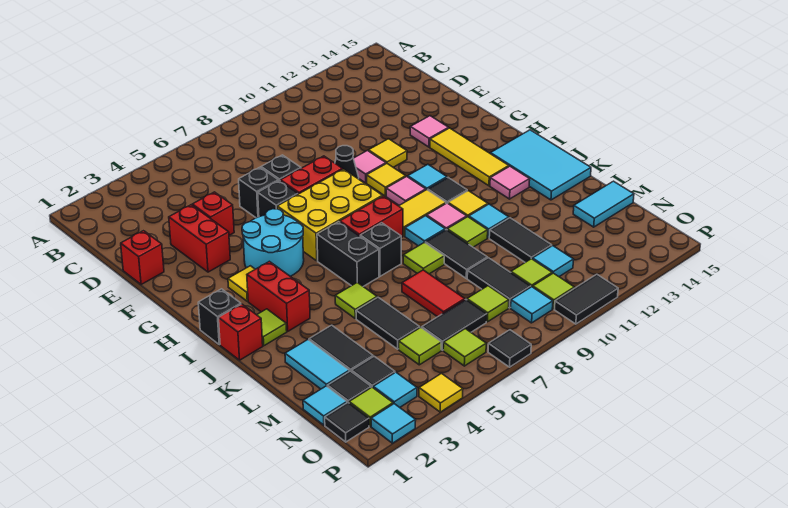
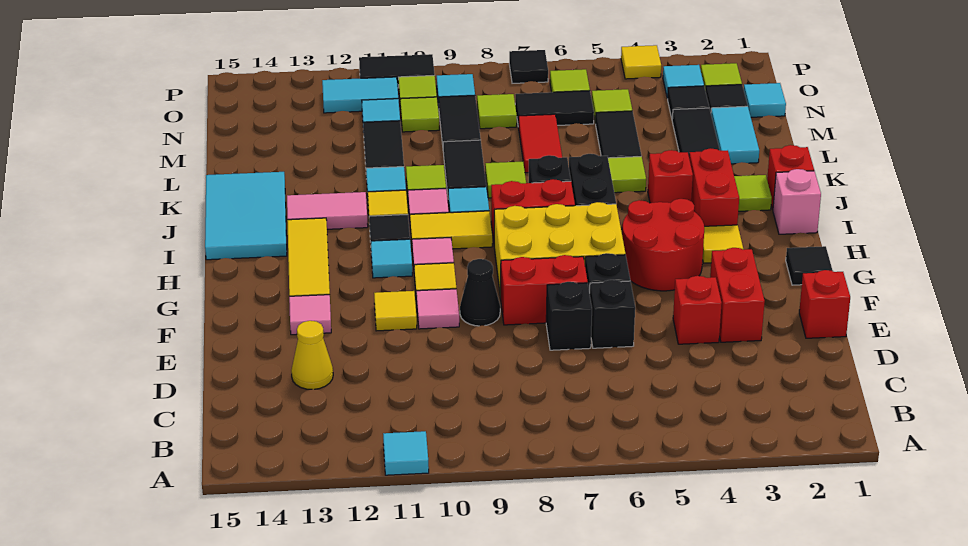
none -> yellow 1x1 cone [291,321,333,389]
cyan 2x2 round brick [242,209,304,276] -> red 2x2 round brick [622,199,704,291]
black 1x1 brick [198,289,241,345] -> pink 1x1 brick [773,169,821,234]
none -> red 1x1 brick [648,150,693,203]
pink 1x1 tile [490,166,530,199] -> pink 1x2 tile [287,192,368,229]
cyan 1x2 tile [573,181,634,227] -> cyan 1x2 tile moved to [322,77,398,113]
black 1x1 tile [325,403,369,442] -> black 1x1 tile moved to [786,246,833,285]
cyan 1x1 tile [371,404,416,443] -> cyan 1x1 tile moved to [383,431,429,475]

